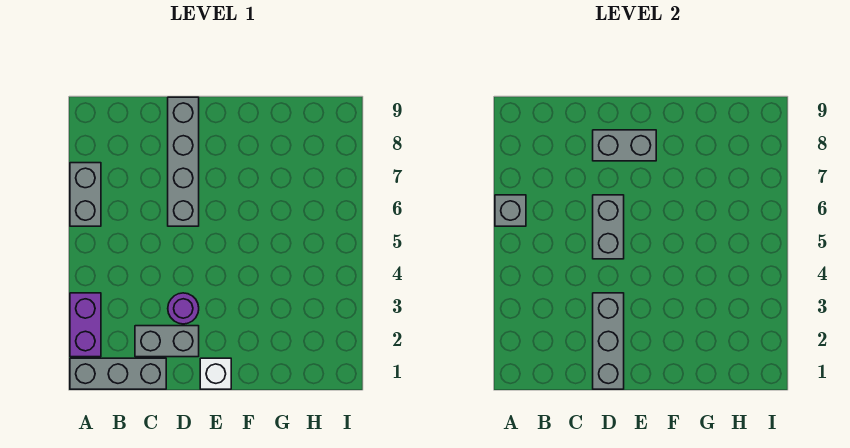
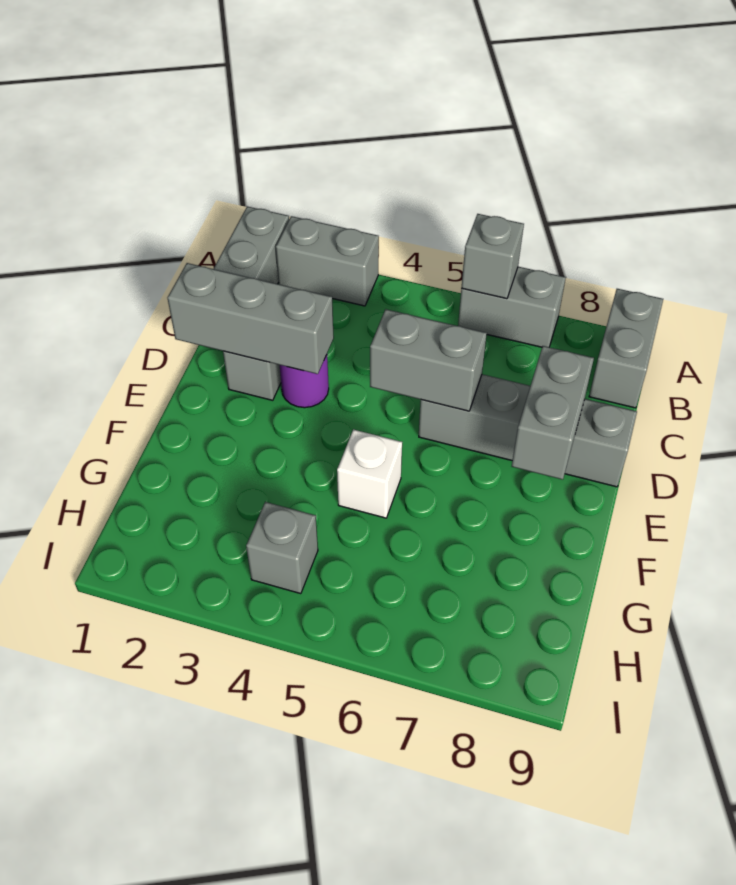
purple 1x2 brick [70,293,101,357] -> grey 1x2 brick [276,216,379,306]
none -> grey 1x2 brick [589,289,663,408]
white 1x1 brick [200,358,231,389] -> white 1x1 brick moved to [337,429,402,518]
none -> grey 1x1 brick [246,502,318,594]

